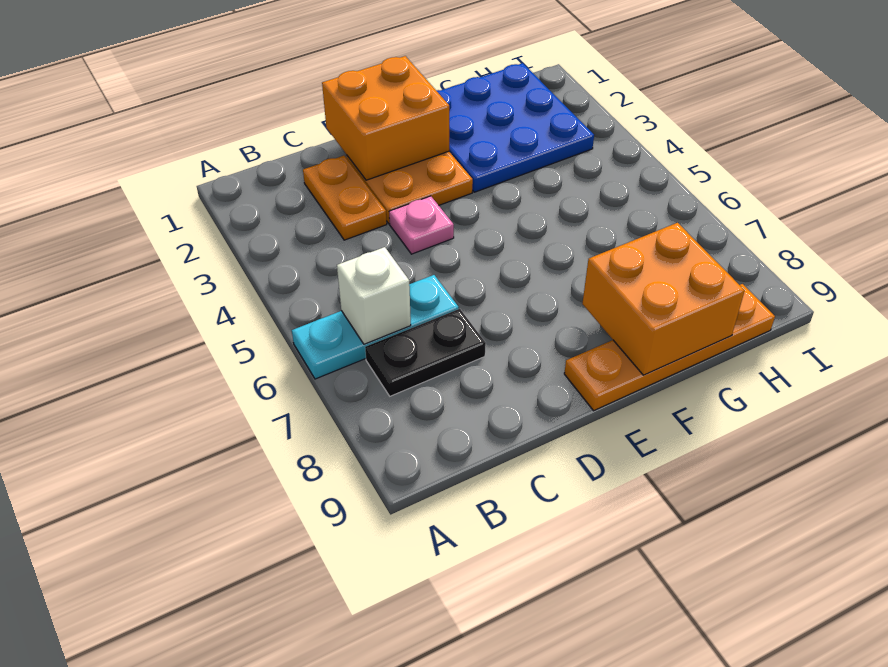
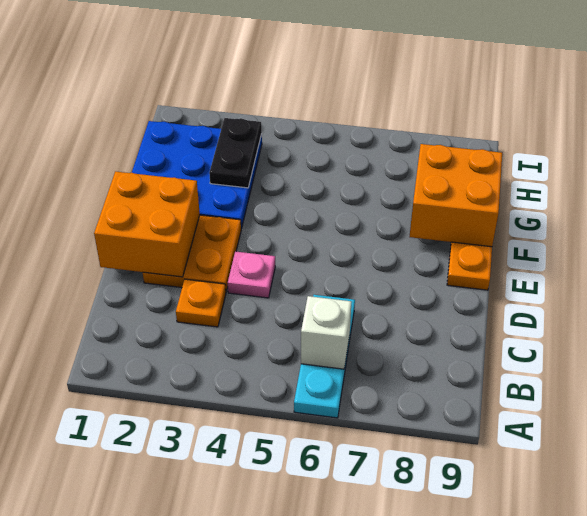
black 1x2 plate [365,309,486,396] -> black 1x2 plate moved to [209,118,262,188]
orange 1x2 plate [303,156,387,240] -> orange 1x1 plate [176,279,226,327]

